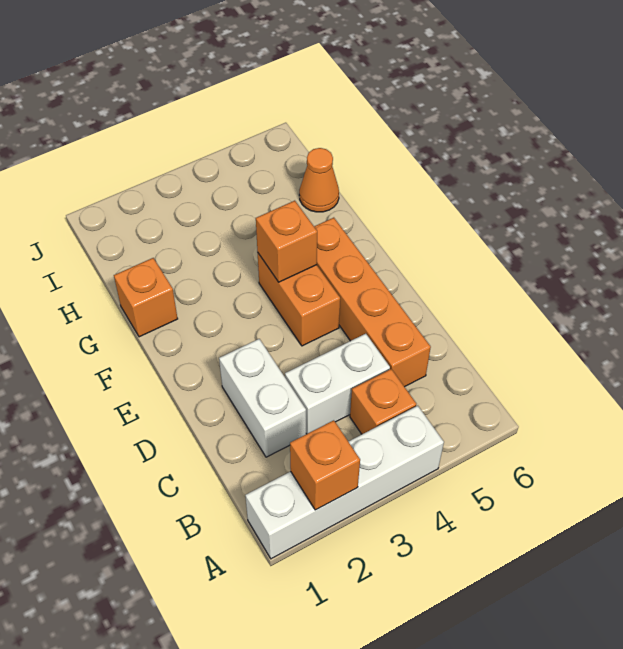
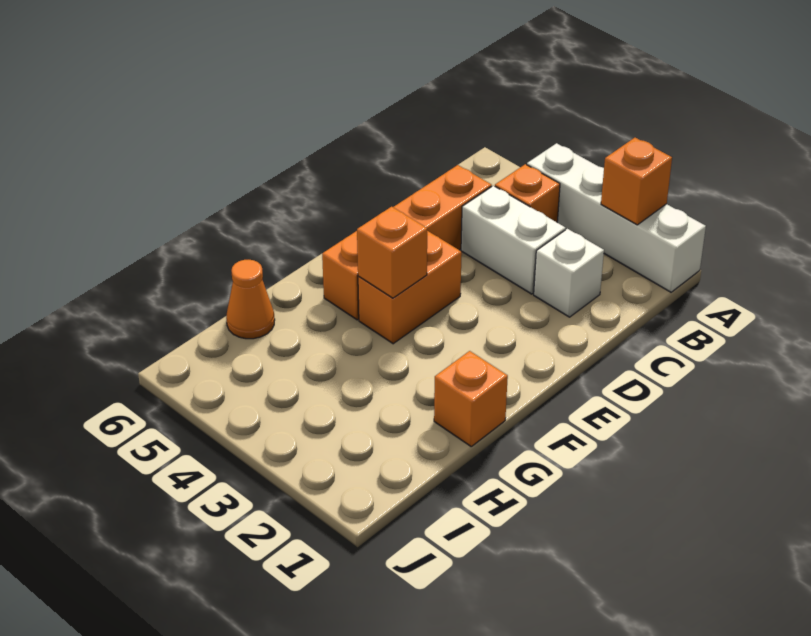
white 1x2 brick [219,339,306,457] -> white 1x1 brick [534,229,604,317]

